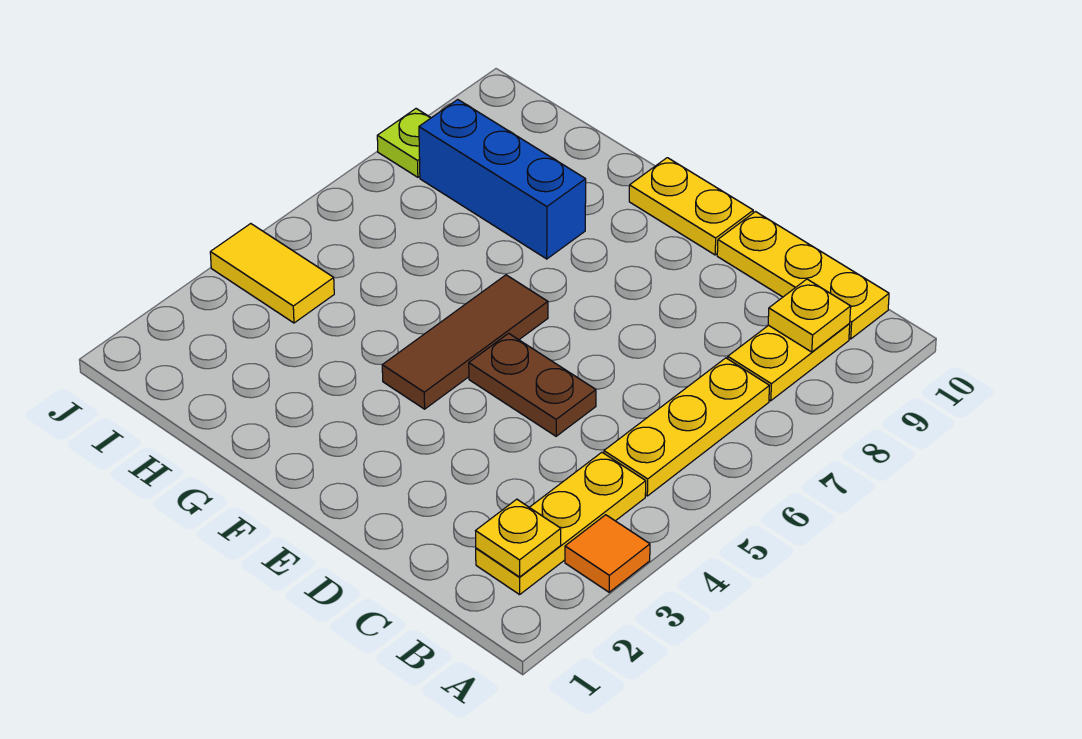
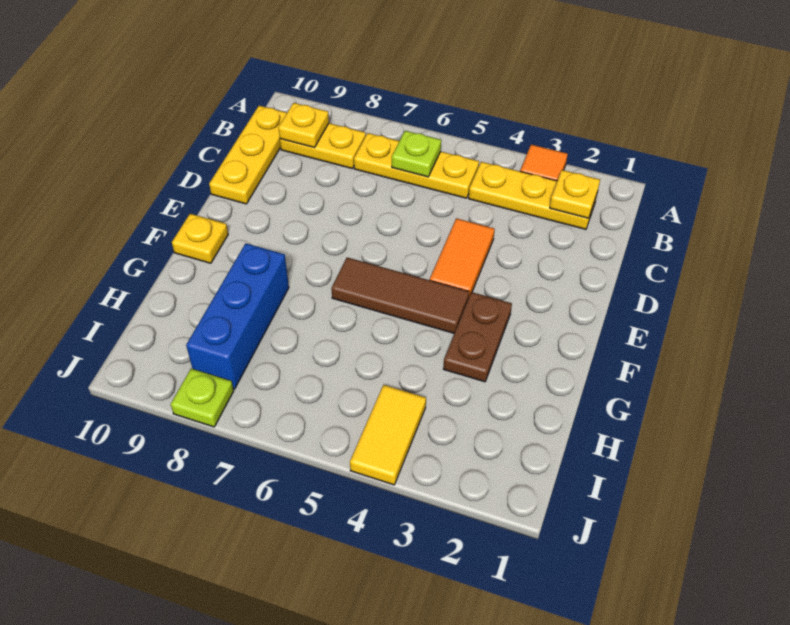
none -> lime 1x1 plate [392,131,441,177]
none -> orange 1x2 tile [430,218,495,296]
brown 1x2 plate [469,333,596,436] -> brown 1x2 plate moved to [443,292,512,382]
yellow 1x2 plate [629,158,753,255] -> yellow 1x1 plate [172,214,228,263]

